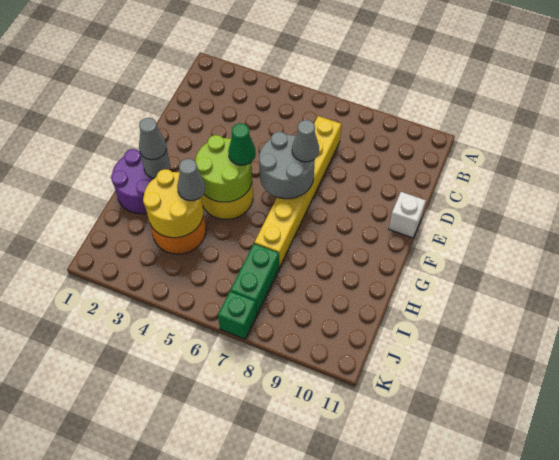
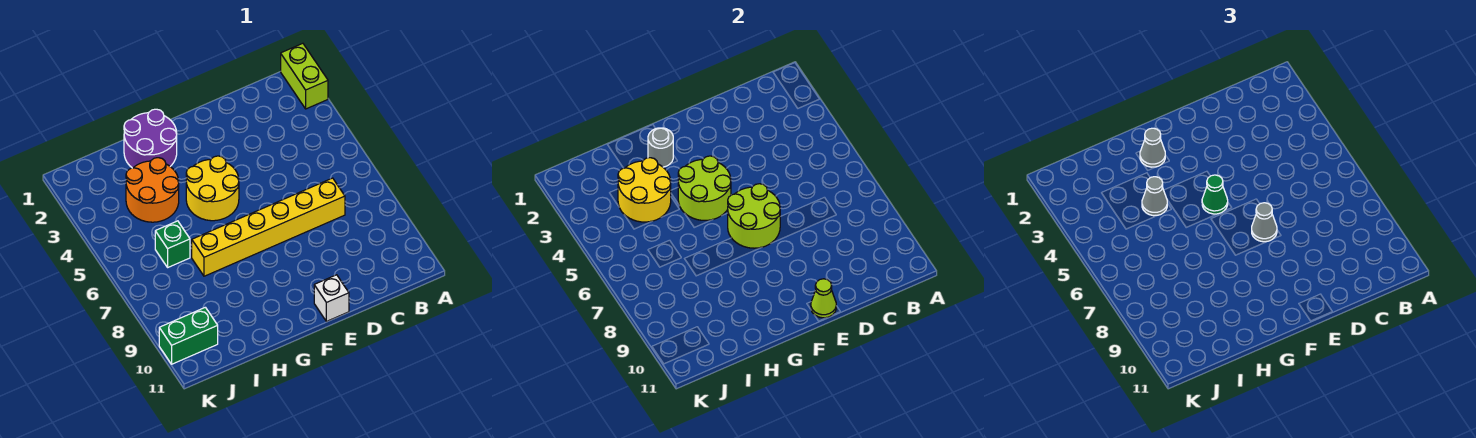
none -> lime 1x2 brick [281,43,328,109]
grey 2x2 round brick [259,132,315,199] -> lime 2x2 round brick [728,184,780,248]
none -> lime 1x1 cone [811,279,836,318]
green 1x2 brick [230,244,279,314] -> green 1x2 brick moved to [159,307,218,364]
green 1x1 brick [218,291,257,339] -> green 1x1 brick moved to [155,221,190,267]

